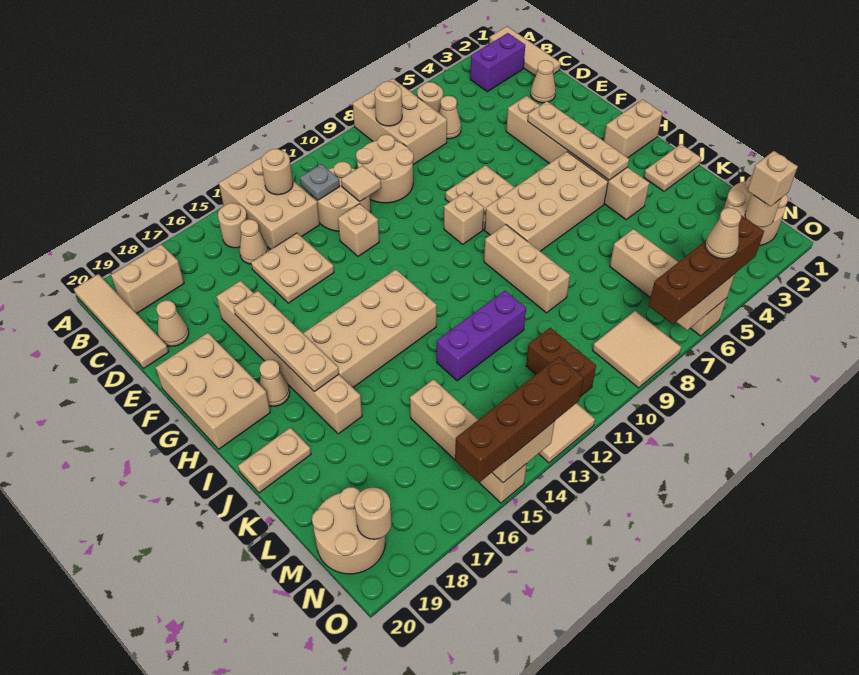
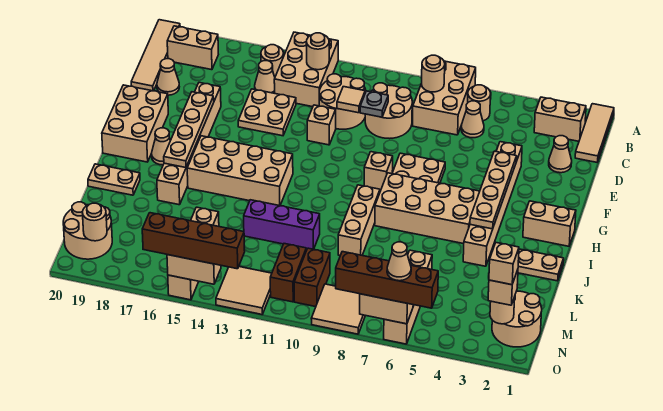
purple 1x2 brick [470,33,525,92] -> tan 1x2 brick [534,97,586,141]
grey 1x1 plate [300,164,340,200] -> grey 1x1 plate moved to [360,91,388,117]
none -> brown 1x2 brick [294,248,330,307]
none -> tan 1x1 brick [489,243,519,285]

